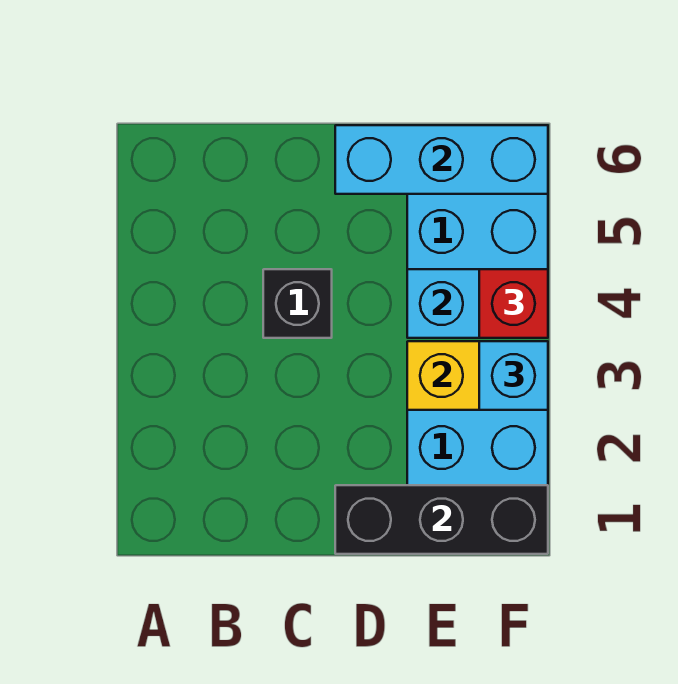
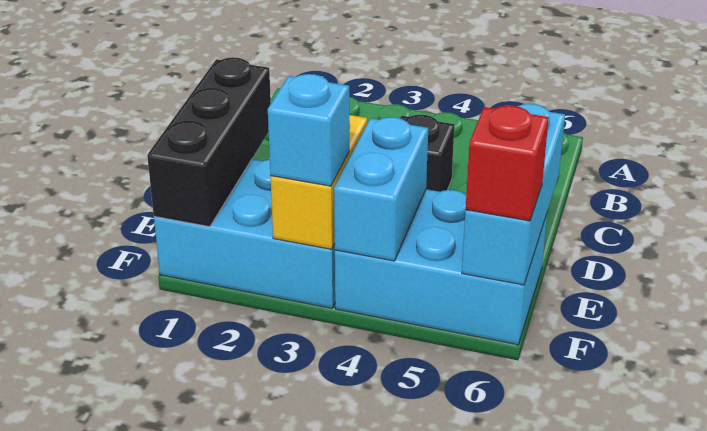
red 1x1 brick [479,269,548,338] -> red 1x1 brick moved to [466,105,549,221]

